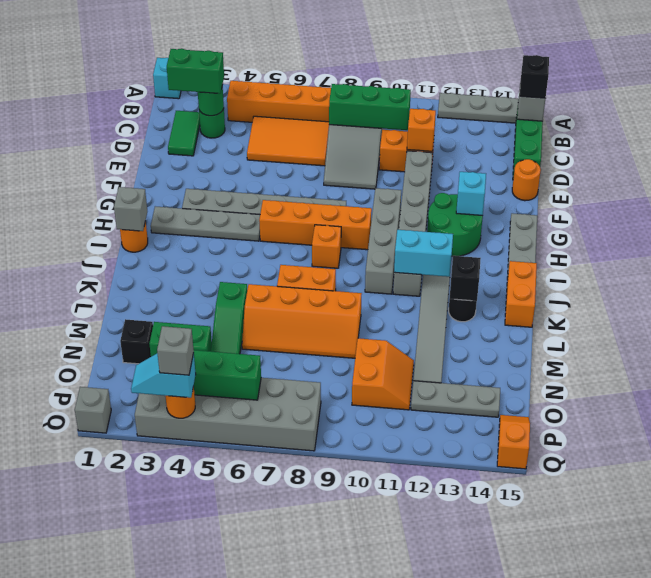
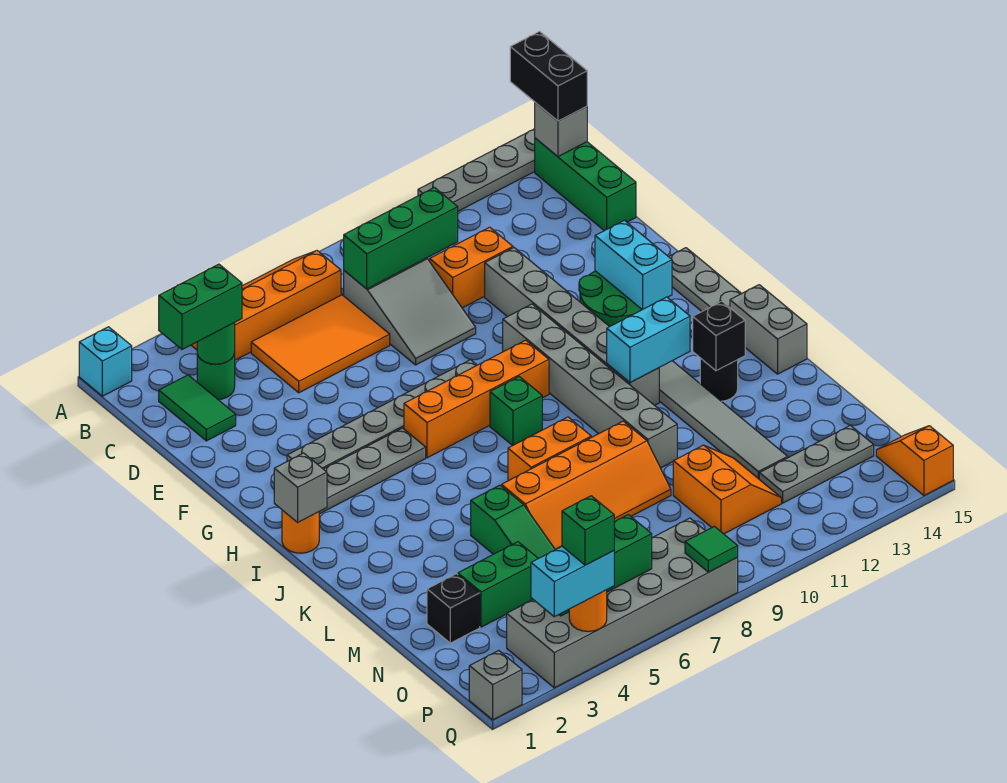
black 1x1 brick [520,55,549,98] -> black 1x2 brick [510,31,587,121]
orange 1x1 brick [407,109,436,151] -> none
orange 1x1 round brick [512,159,541,201] -> none
grey 1x4 brick [365,188,401,294] -> grey 1x6 brick [503,304,677,468]
cyan 1x1 brick [456,172,486,216] -> cyan 1x2 brick [595,220,672,310]
orange 1x1 brick [312,225,341,268] -> green 1x1 brick [490,377,542,446]
orange 1x2 brick [505,261,537,327] -> grey 1x2 brick [730,285,807,374]
cyan 1x2 slope [131,353,196,398] -> cyan 1x2 brick [531,547,614,617]
grey 1x1 brick [157,326,194,375] -> green 1x1 brick [562,496,614,565]
none -> green 1x1 tile [685,526,738,572]

